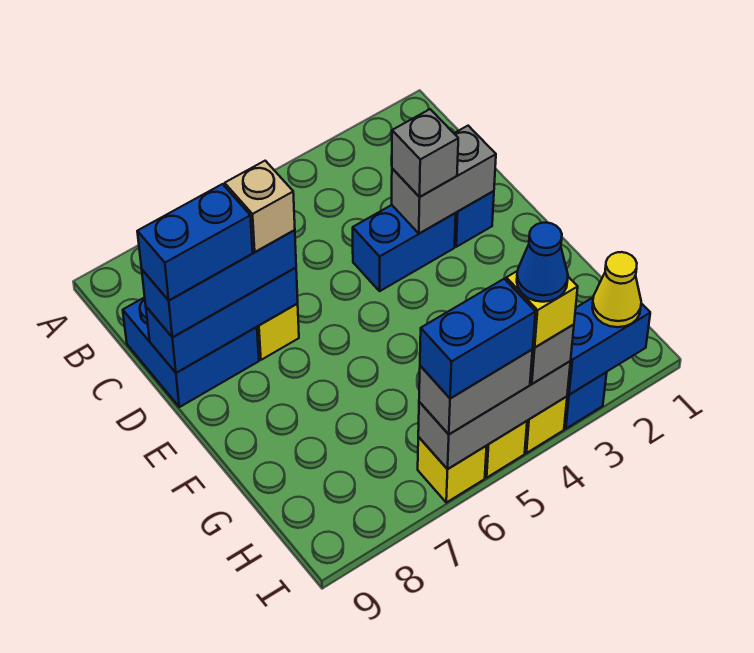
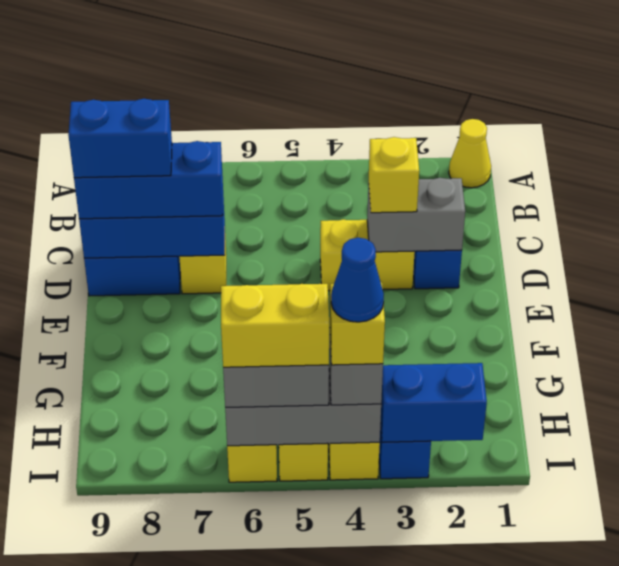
blue 1x2 brick [353,205,456,291] -> yellow 1x2 brick [320,219,415,291]
grey 1x1 brick [392,109,458,197] -> yellow 1x1 brick [369,137,419,213]
tan 1x1 brick [225,161,295,252] -> none
yellow 1x1 cone [592,252,641,327] -> yellow 1x1 cone moved to [449,119,491,188]
blue 1x2 brick [420,279,535,399] -> yellow 1x2 brick [221,283,329,368]

